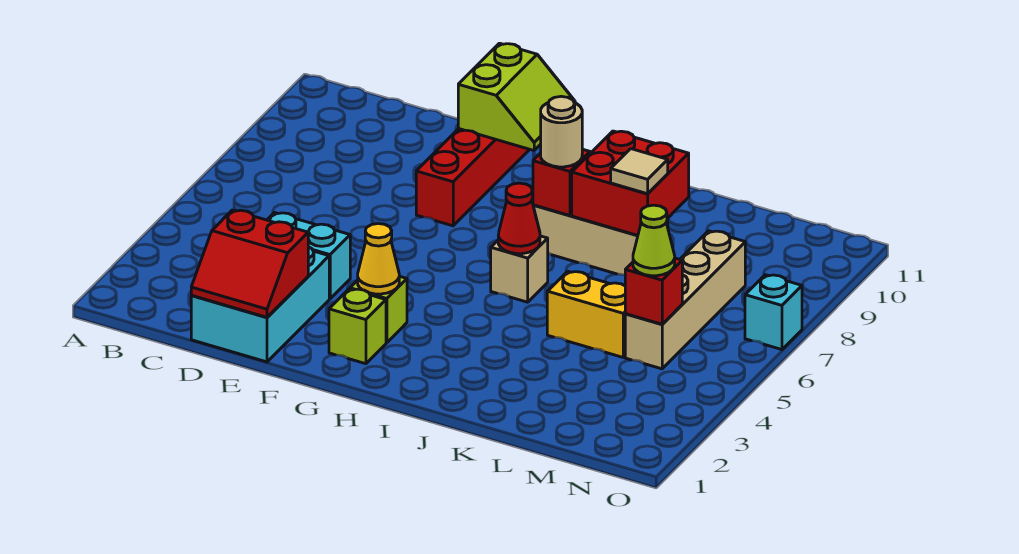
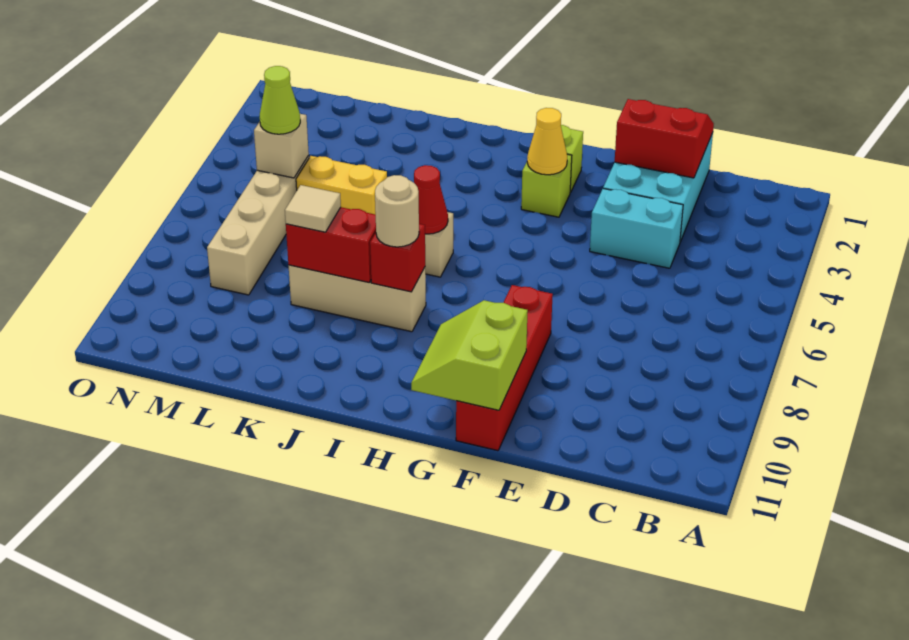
red 2x2 brick [572,131,689,235] -> red 1x2 brick [286,207,376,282]
red 1x1 brick [625,258,682,324] -> tan 1x1 brick [254,114,309,178]
cyan 1x1 brick [745,275,802,350] -> none

